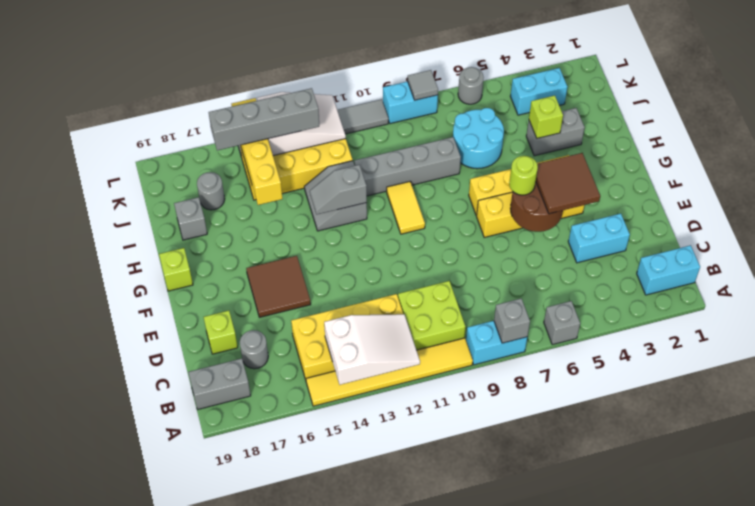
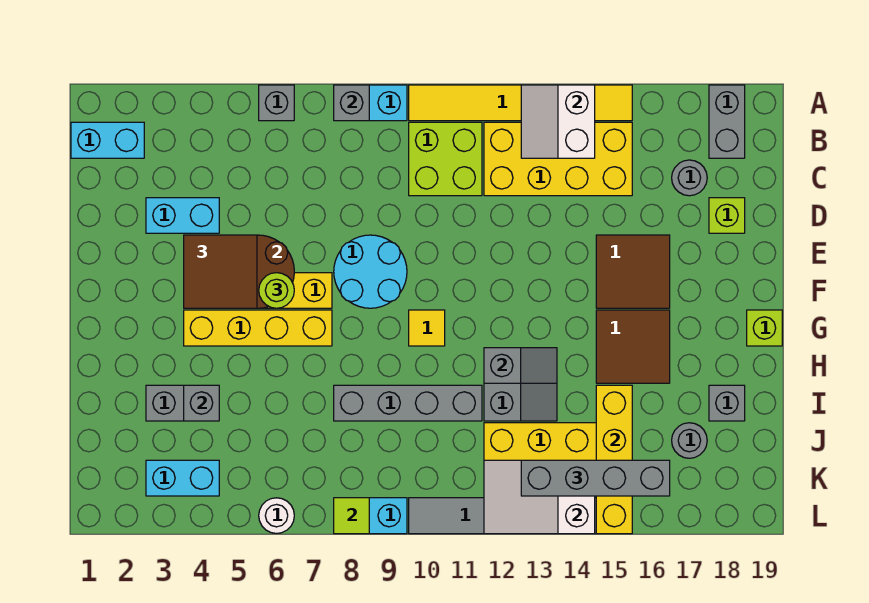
white 2x3 slope [324,314,420,385] -> white 2x2 slope [521,85,595,158]
grey 1x2 brick [188,358,251,409] -> grey 1x2 brick turned to [709,85,745,158]
yellow 1x2 tile [387,182,425,234] -> yellow 1x1 tile [409,310,445,346]
none -> brown 2x2 tile [596,310,670,383]
lime 1x1 brick [529,96,563,138] -> grey 1x1 brick [184,385,219,421]
cyan 2x2 round brick [453,108,504,169] -> cyan 2x2 round brick moved to [334,235,407,308]
grey 1x1 round brick [458,67,484,104] -> white 1x1 round brick [259,498,294,533]
grey 1x1 tile [408,70,438,100] -> lime 1x1 tile [334,498,369,534]

